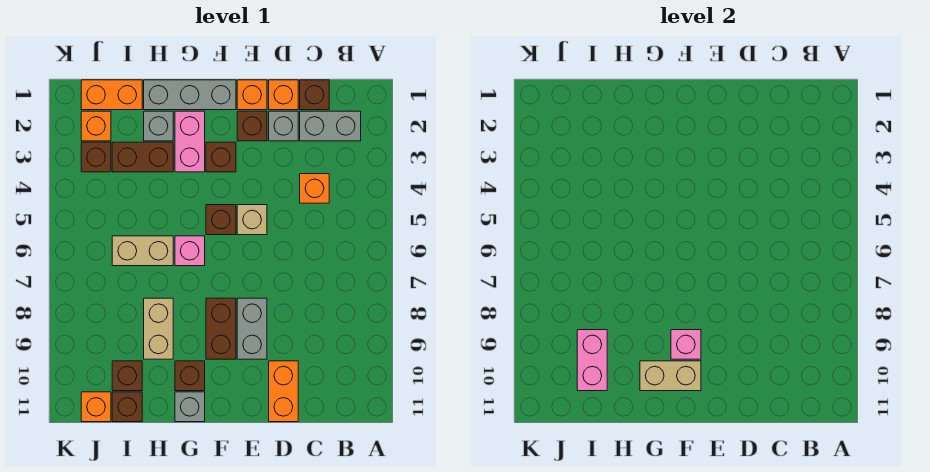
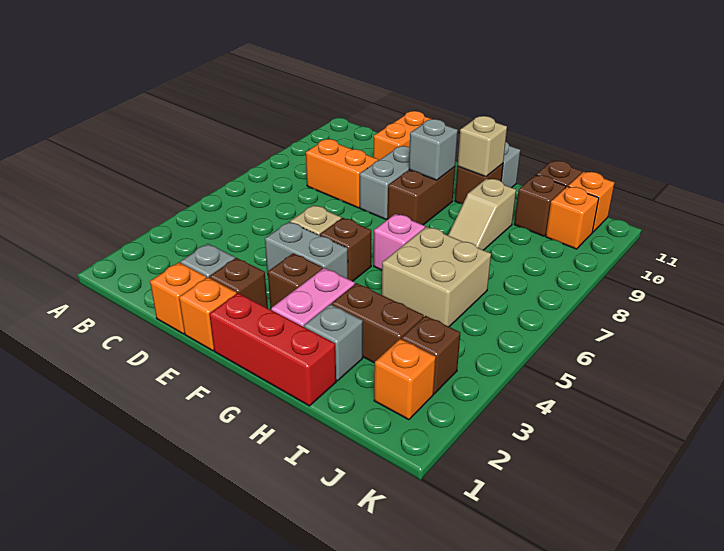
grey 1x2 brick [300,111,361,141] -> grey 1x2 brick moved to [265,222,348,279]
brown 1x1 brick [300,80,329,110] -> none
orange 1x1 brick [300,174,329,203] -> orange 1x1 brick moved to [546,186,599,249]
grey 1x3 brick [144,80,236,110] -> red 1x3 brick [209,293,336,406]
pink 1x1 brick [671,330,701,359] -> grey 1x1 brick [409,119,458,180]
tan 1x2 brick [640,361,701,391] -> tan 1x1 brick [458,116,507,177]
tan 1x2 brick [112,236,173,266] -> tan 2x2 brick [382,227,491,327]
tan 1x2 brick [144,298,173,359] -> tan 1x2 slope [448,179,516,250]
orange 1x2 brick [81,80,142,110] -> orange 1x2 brick moved to [306,139,378,208]
pink 1x2 brick [577,330,607,391] -> none

